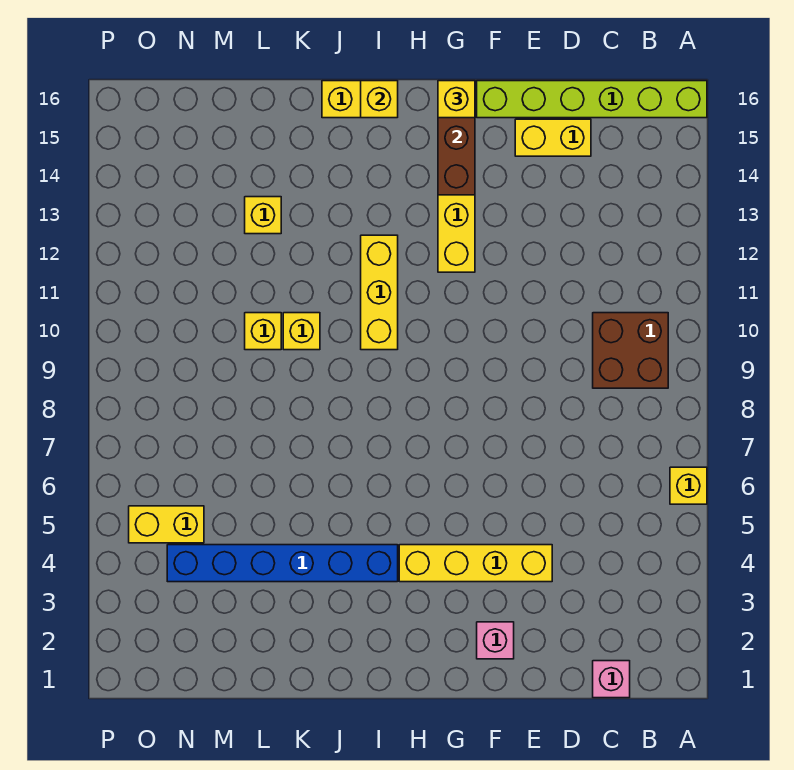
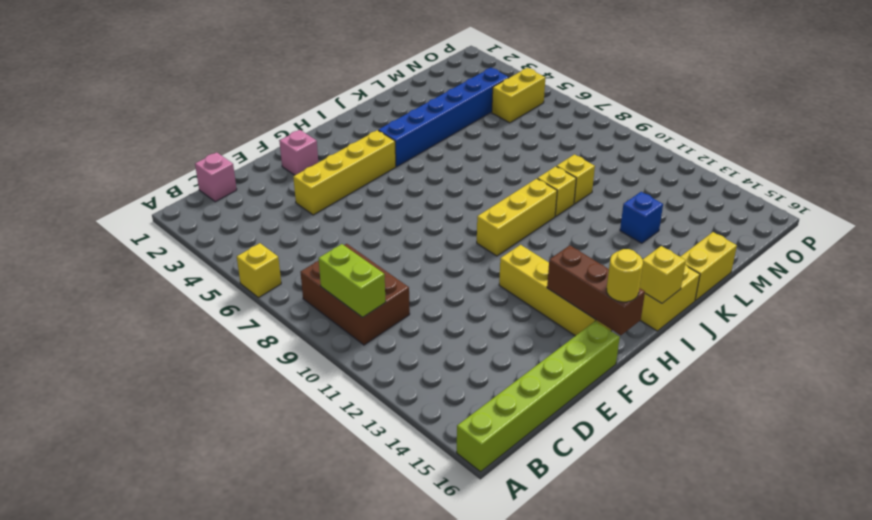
brown 2x2 brick [593,313,668,388] -> brown 2x3 brick [300,244,410,345]
none -> lime 1x2 brick [319,244,386,317]
yellow 1x2 brick [515,119,591,156] -> yellow 1x2 brick moved to [680,232,737,301]
yellow 1x1 brick [438,81,475,118] -> yellow 1x1 round brick [606,249,643,302]
yellow 1x3 brick [361,235,398,350] -> yellow 1x3 brick turned to [477,179,557,256]
yellow 1x1 brick [245,197,281,234] -> blue 1x1 brick [620,192,663,243]

